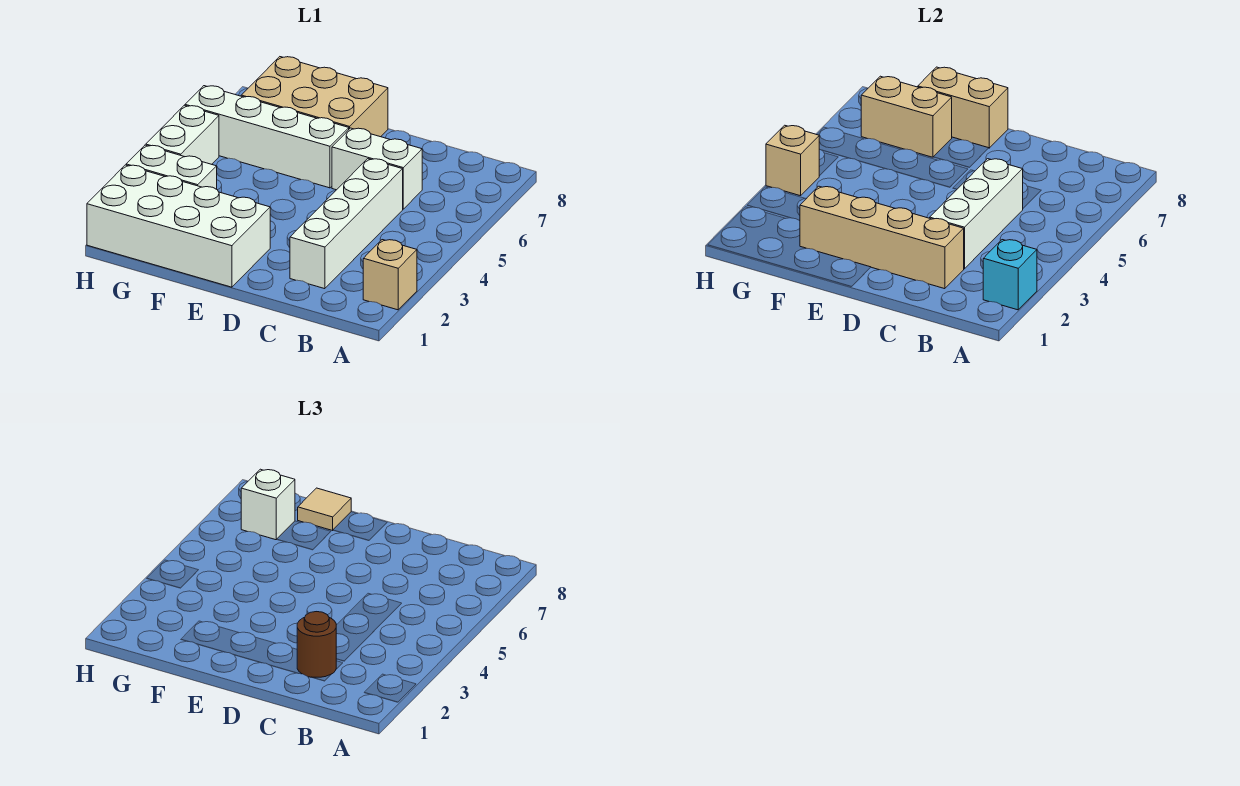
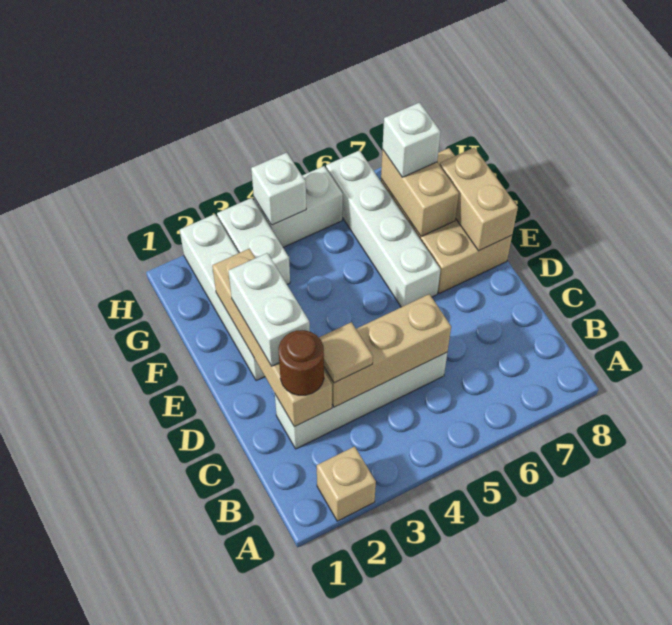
cyan 1x1 brick [983,240,1037,310] -> none
white 1x3 brick [930,159,1023,269] -> tan 1x3 brick [324,294,451,407]
white 1x2 brick [332,128,422,209] -> white 1x2 brick moved to [228,253,310,366]
white 2x4 brick [87,165,270,287] -> white 1x4 brick [180,214,265,381]
tan 1x1 tile [298,488,351,530] -> tan 1x1 tile moved to [319,322,373,383]
tan 1x1 brick [766,125,819,196] -> white 1x1 brick [251,153,306,225]

